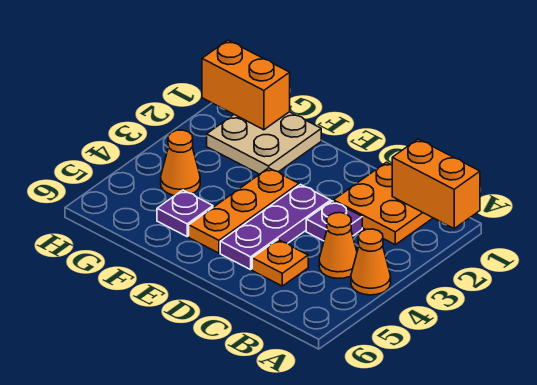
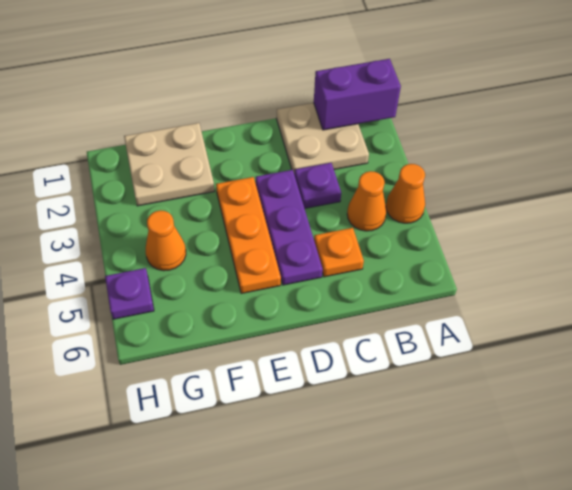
orange 1x2 brick [392,139,480,228] -> purple 1x2 brick [314,59,401,130]
orange 2x2 plate [333,162,432,245] -> tan 2x2 plate [276,103,369,174]
purple 1x1 plate [157,190,213,236] -> purple 1x1 plate moved to [105,268,154,319]
orange 1x2 brick [202,40,290,130] -> none

